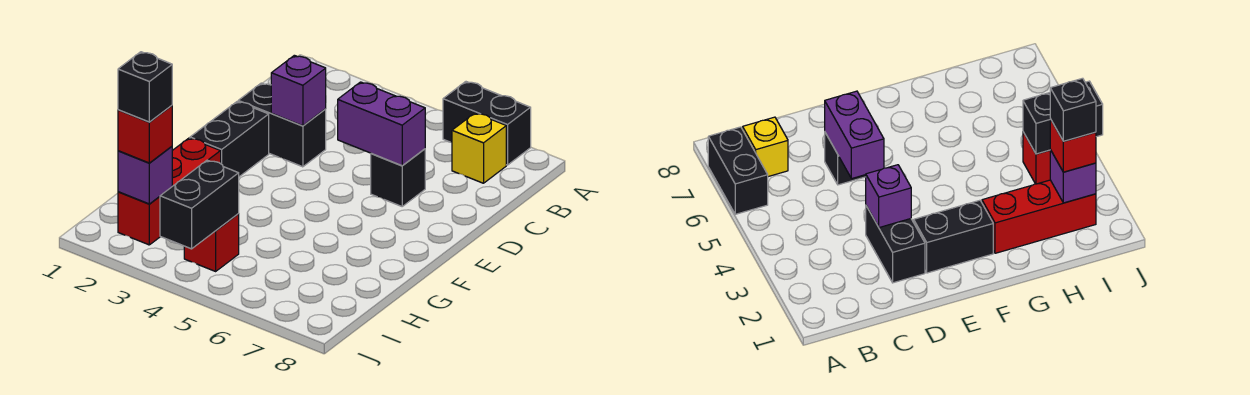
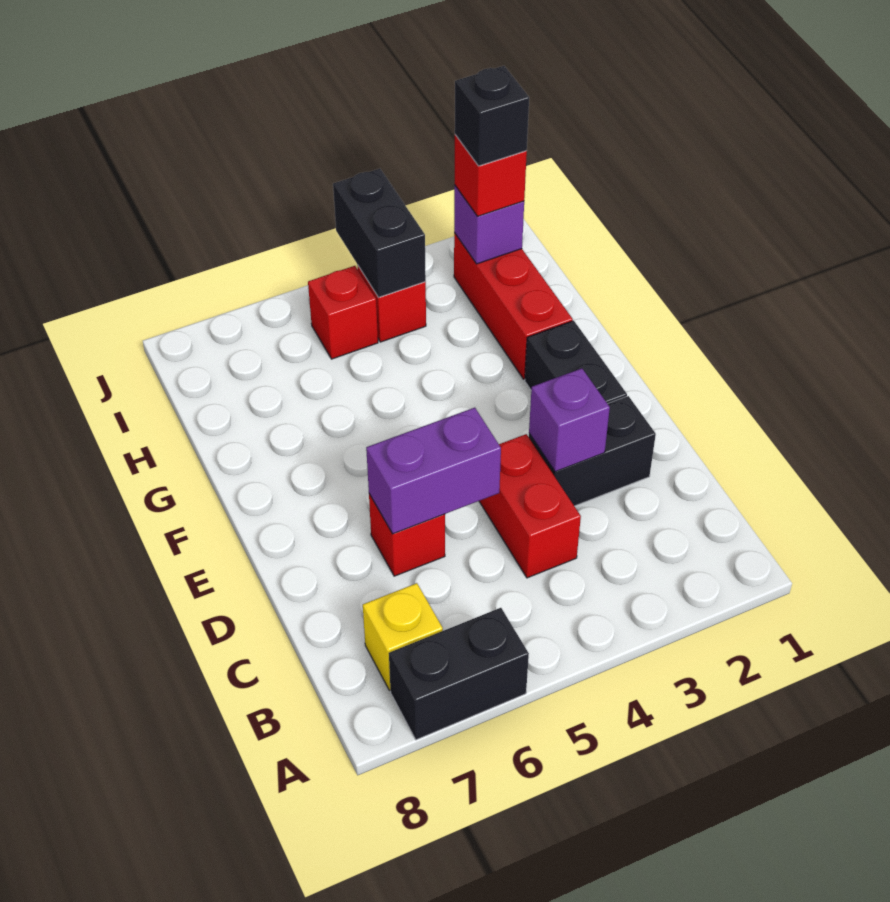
none -> red 1x2 brick [479,434,581,578]
black 1x1 brick [371,149,425,206] -> red 1x1 brick [369,494,445,576]
none -> red 1x1 brick [308,266,378,359]

